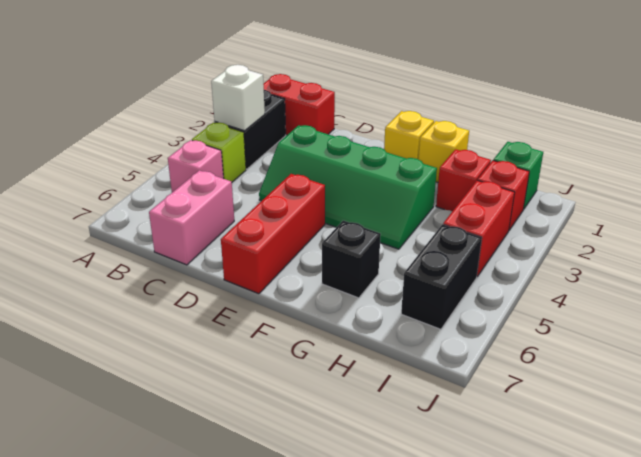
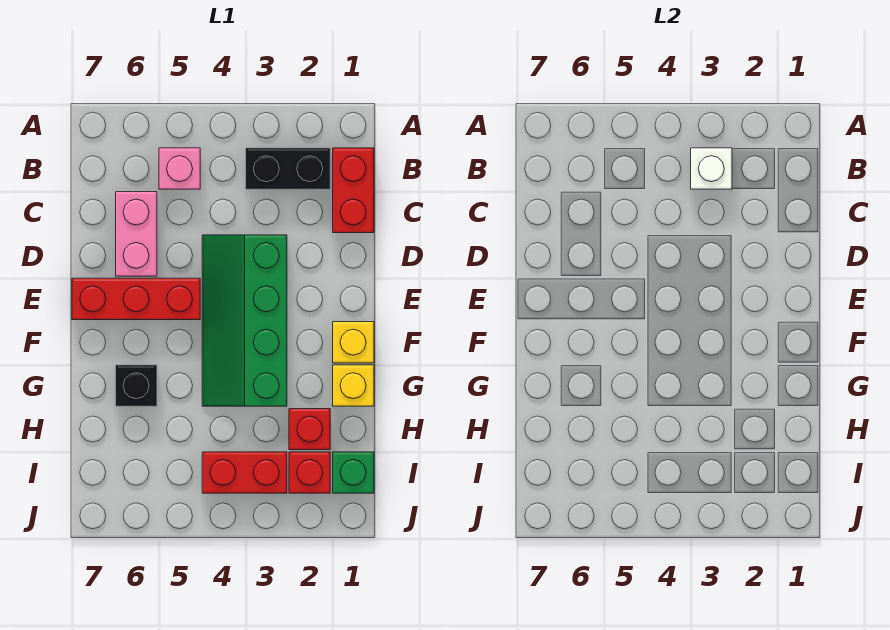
lime 1x1 brick [192,122,246,182] -> none
pink 1x2 brick [149,170,234,265] -> pink 1x2 brick turned to [116,192,157,276]
black 1x2 brick [401,224,482,329] -> none

